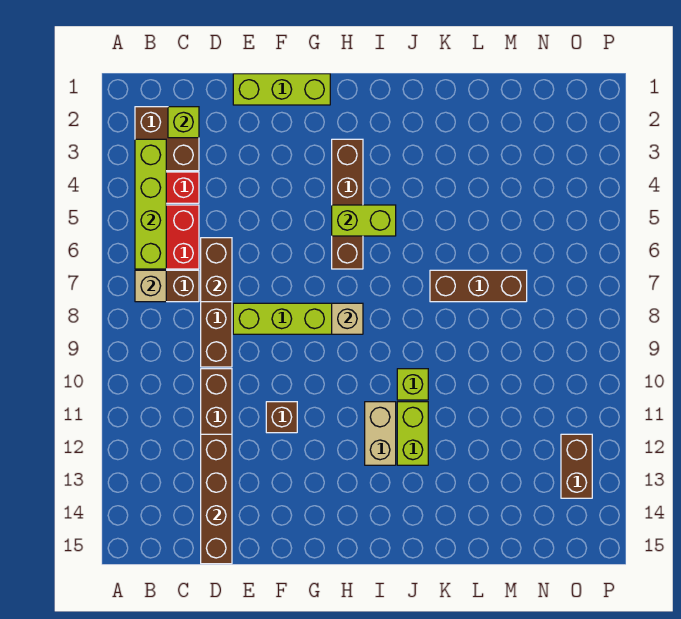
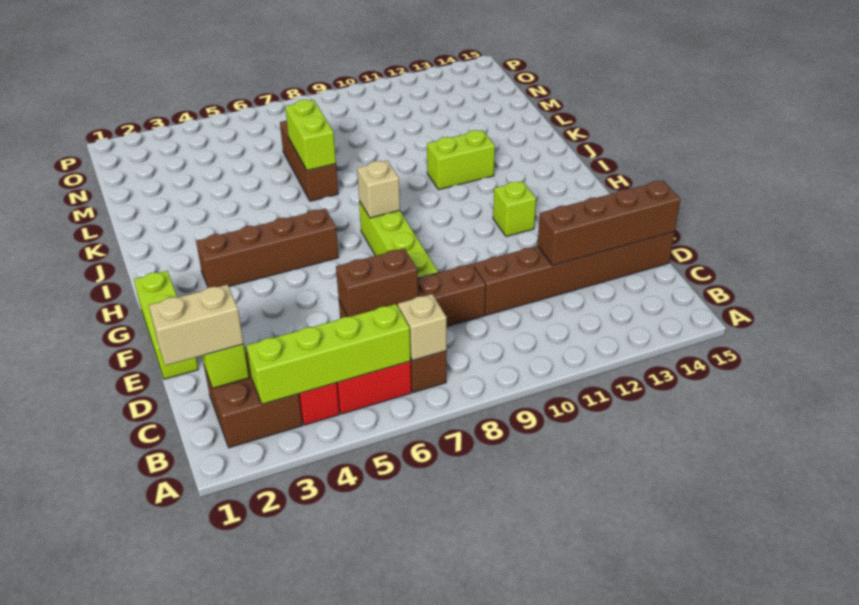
brown 1x1 brick [266,402,297,433] -> none
lime 1x2 brick [332,205,396,236] -> lime 1x2 brick moved to [285,100,336,170]
tan 1x2 brick [365,402,396,465] -> tan 1x2 brick moved to [149,284,244,365]
lime 1x1 brick [397,369,428,400] -> lime 1x1 brick moved to [493,181,536,236]
brown 1x2 brick [561,434,592,498] -> none

